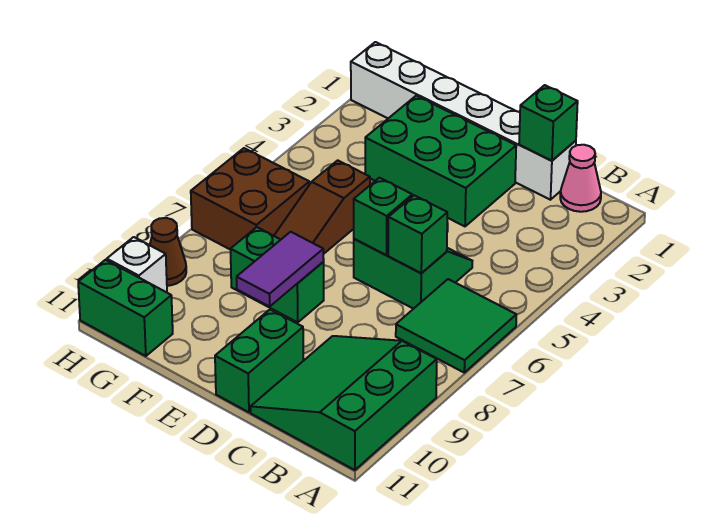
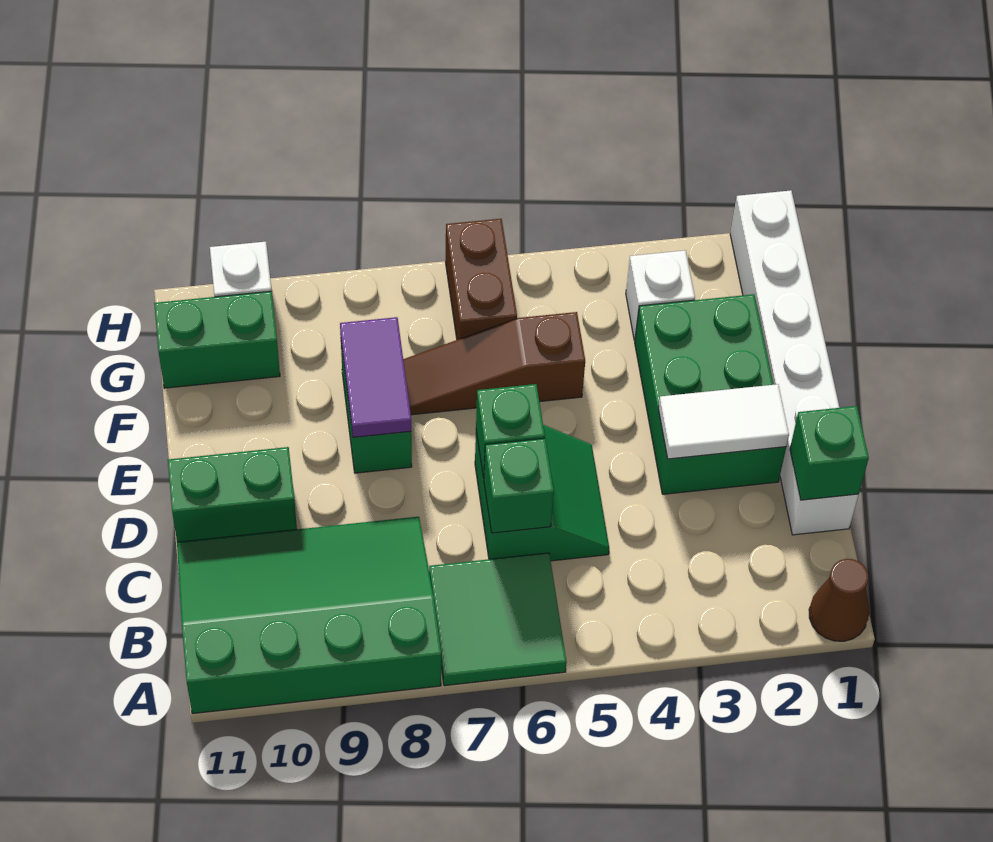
green 3x3 slope [251,336,437,470] -> green 3x4 slope [177,517,441,714]
pink 1x1 cone [560,145,601,212] -> none
none -> white 1x2 tile [658,384,789,459]
purple 1x2 tile [237,232,324,307] -> purple 1x2 tile turned to [340,317,411,437]
none -> white 1x1 brick [626,250,695,340]
brown 2x2 brick [191,148,309,250] -> brown 1x2 brick [445,219,517,340]
green 1x2 brick [78,260,173,356] -> green 1x2 brick turned to [154,291,280,388]
brown 1x1 cone [150,218,186,286] -> brown 1x1 cone moved to [809,559,869,641]

